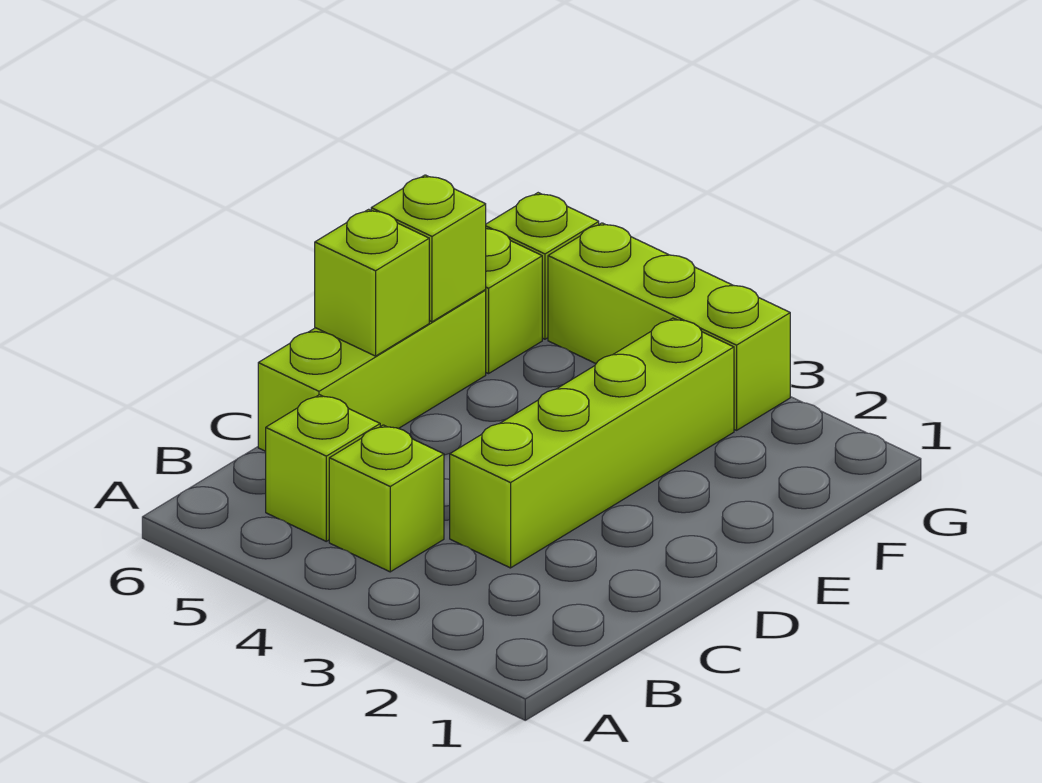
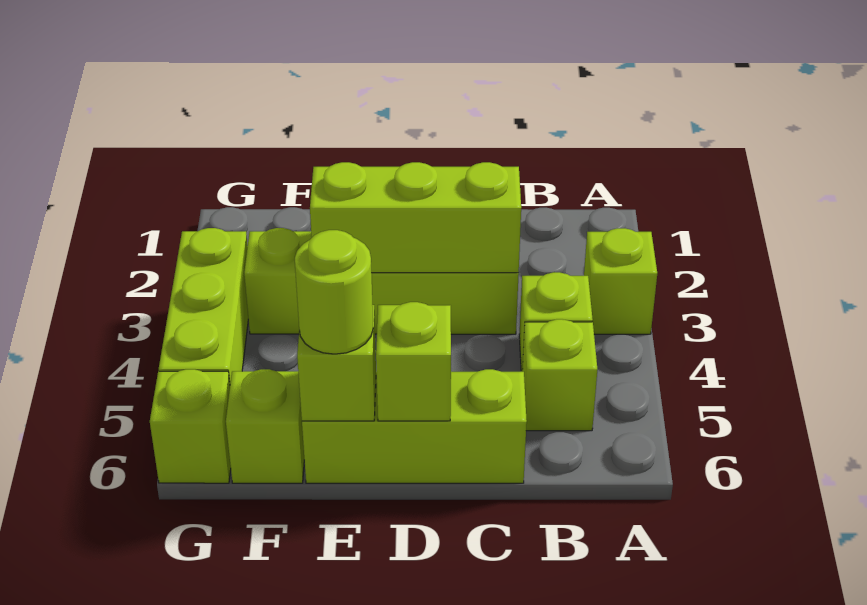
none -> lime 1x1 brick [584,228,657,334]
none -> lime 1x3 brick [310,162,521,273]
none -> lime 1x1 round brick [295,230,373,354]

